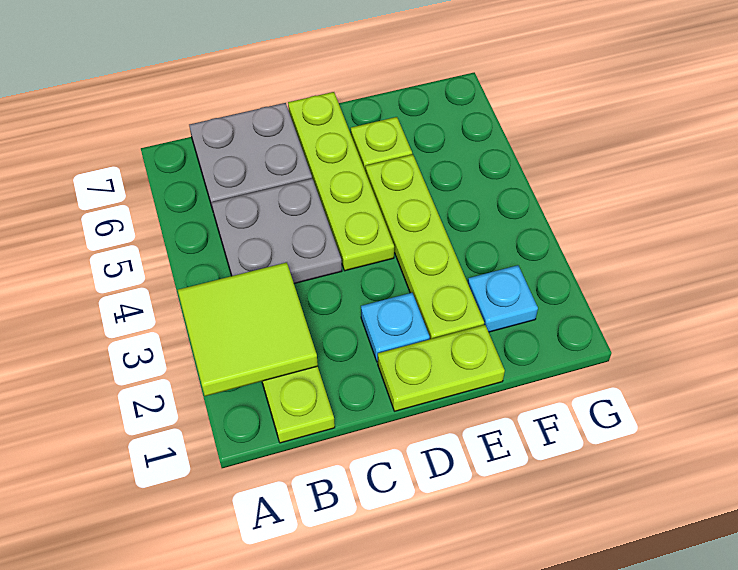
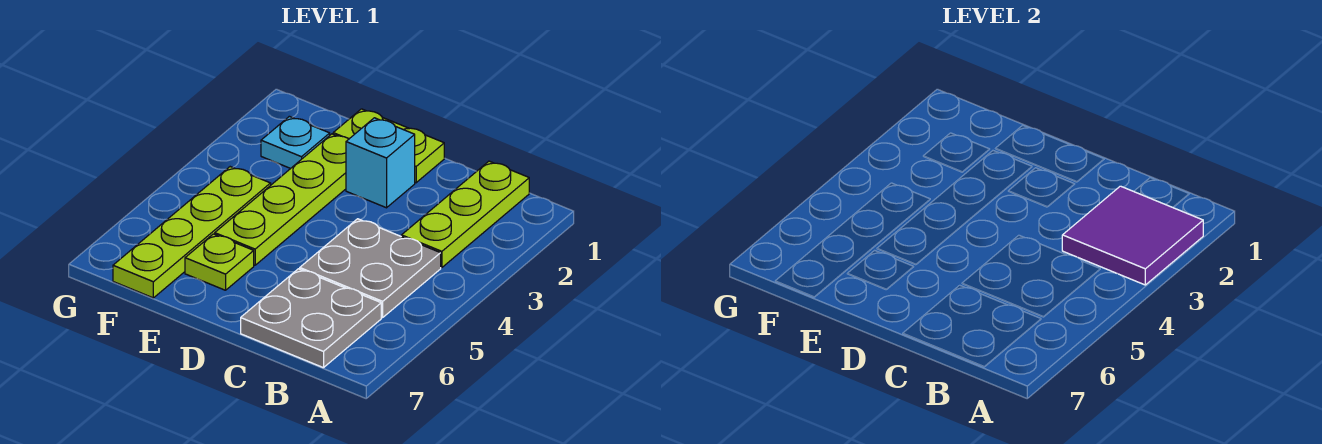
lime 2x2 tile [178,262,318,396] -> purple 2x2 tile [1062,186,1203,285]
cyan 1x1 plate [361,293,430,362] -> cyan 1x1 brick [346,118,415,208]
lime 1x4 plate [288,92,394,271] -> lime 1x4 plate moved to [113,167,271,298]

